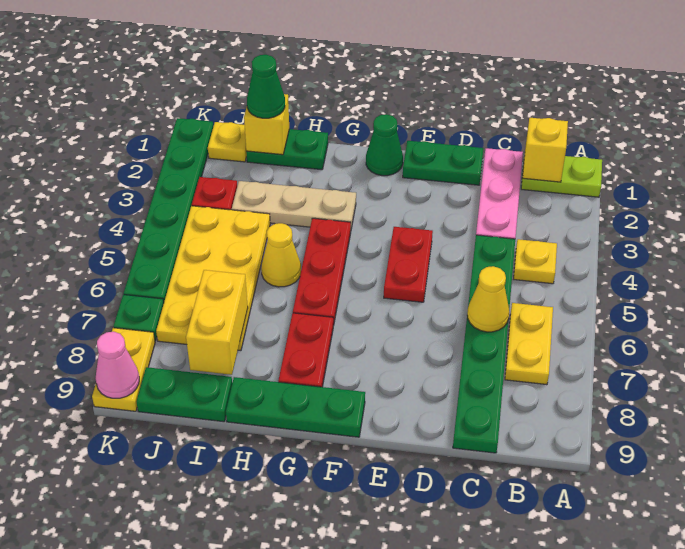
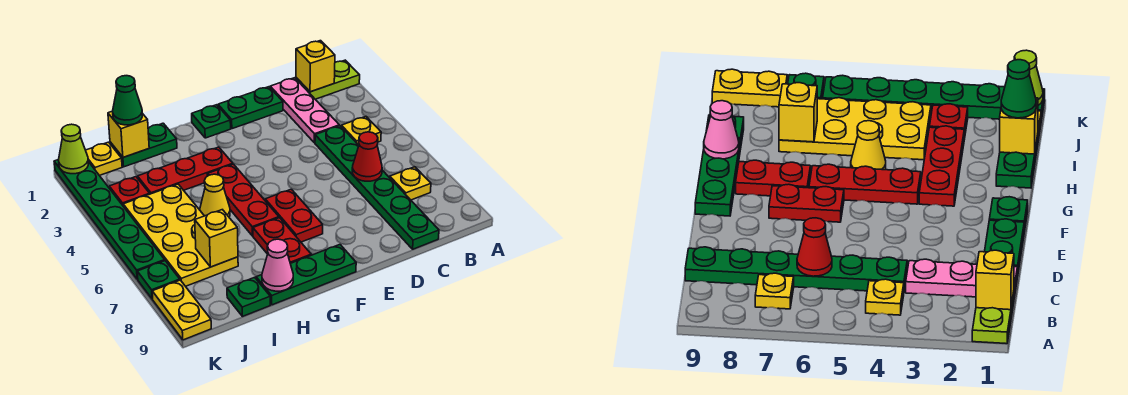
yellow 1x2 plate [505,303,553,385] -> yellow 1x1 plate [390,167,431,200]
yellow 1x1 cone [467,266,509,332] -> red 1x1 cone [352,132,382,181]
red 1x2 plate [384,227,433,302] -> red 1x2 plate moved to [265,189,323,242]
green 1x1 cone [366,114,403,176] -> green 1x1 plate [192,105,231,138]
tan 1x3 plate [232,181,356,229] -> red 1x3 plate [137,147,233,194]
yellow 1x2 brick [186,270,248,375] -> yellow 1x1 brick [195,210,238,267]
green 1x2 plate [136,367,232,422] -> green 1x1 plate [227,277,270,316]
none -> lime 1x1 cone [59,124,88,174]
pink 1x1 cone [95,332,139,398] -> pink 1x1 cone moved to [262,239,293,291]

